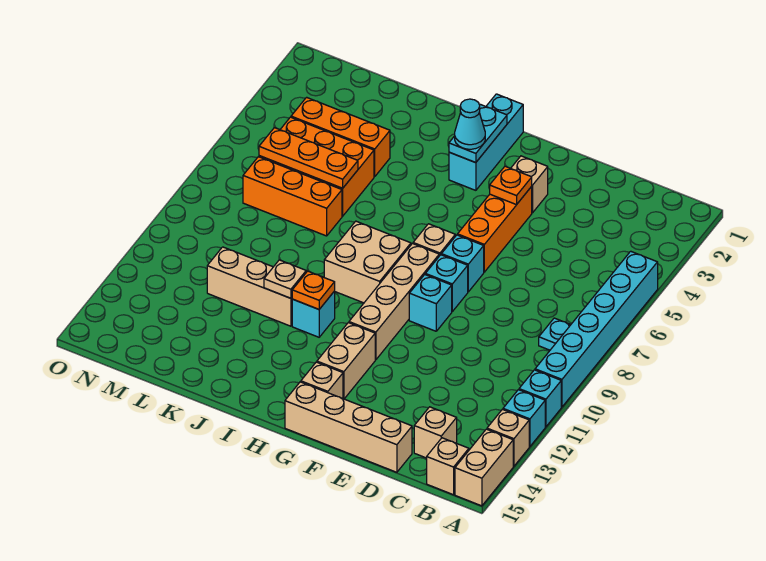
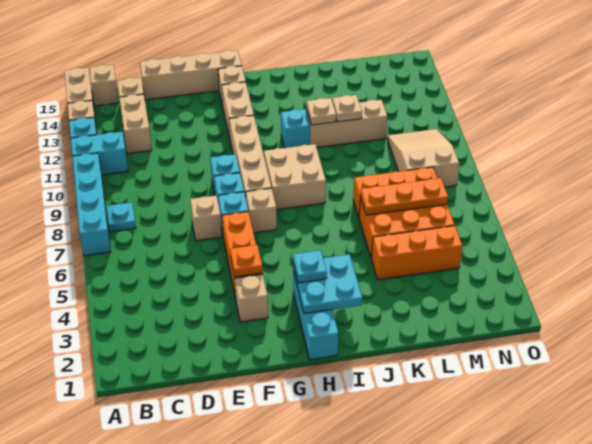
cyan 1x6 brick [535,251,658,407] -> cyan 1x4 brick [72,153,111,256]
cyan 1x1 brick [519,370,561,427] -> cyan 1x2 brick [71,132,128,175]
none -> tan 1x2 brick [119,94,152,154]
none -> tan 1x1 brick [190,196,222,241]
cyan 1x2 plate [449,104,507,163] -> cyan 2x2 plate [293,254,362,314]
cyan 1x1 cone [455,99,485,149] -> cyan 1x1 plate [293,250,327,283]
orange 1x1 plate [292,271,335,309] -> none
none -> tan 1x1 plate [332,95,362,122]
none -> tan 2x3 slope [387,129,459,187]

